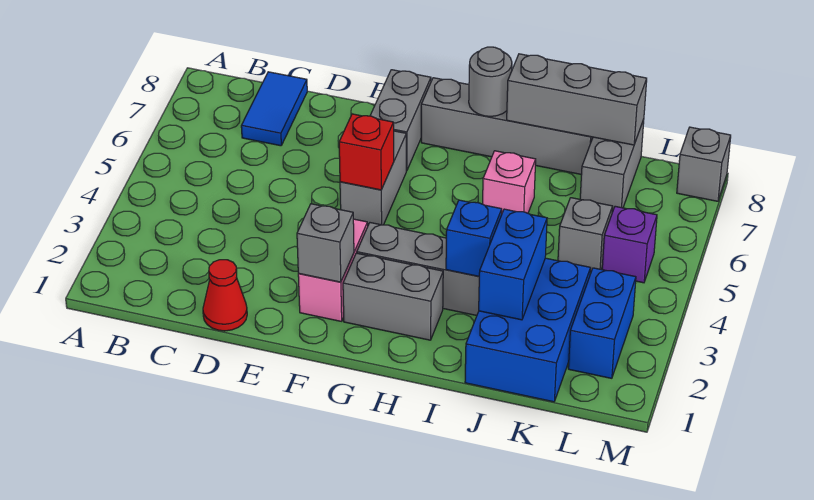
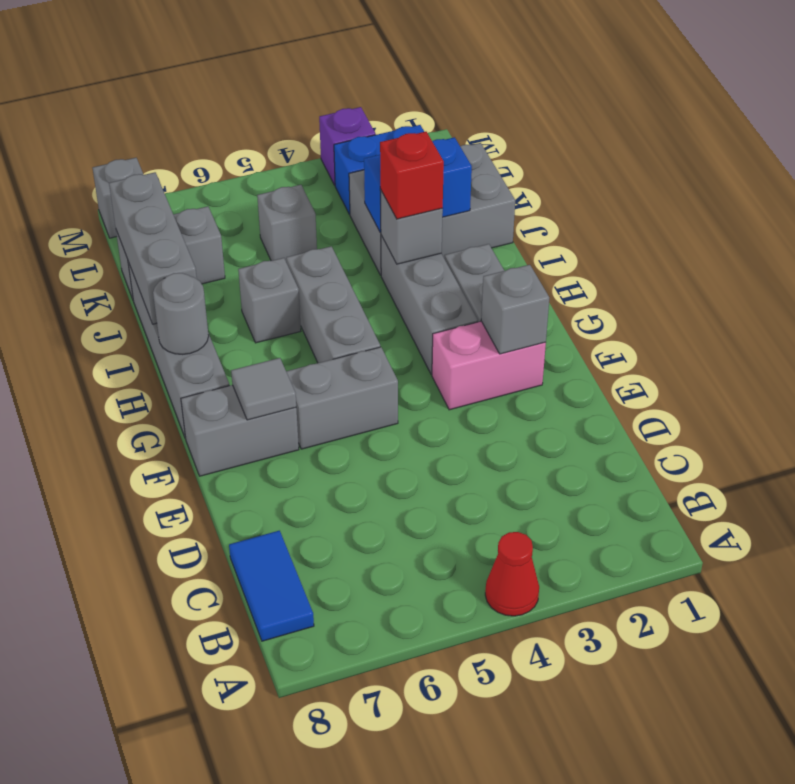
blue 1x2 tile [241,72,307,146] -> blue 1x2 tile turned to [229,531,314,641]
red 1x1 cone [203,260,247,331] -> red 1x1 cone moved to [485,532,539,616]
red 1x1 brick [339,114,394,190] -> red 1x1 brick moved to [380,132,444,219]
none -> grey 1x1 tile [231,358,296,420]
none -> grey 1x3 brick [286,246,380,363]
blue 1x1 brick [446,200,502,276] -> grey 1x1 brick [380,190,443,264]
pink 1x1 brick [483,151,536,213] -> grey 1x1 brick [238,258,301,343]
blue 2x3 brick [465,258,590,402] -> grey 2x3 brick [349,143,515,275]
purple 1x1 brick [602,206,657,283] -> purple 1x1 brick moved to [319,107,376,185]

